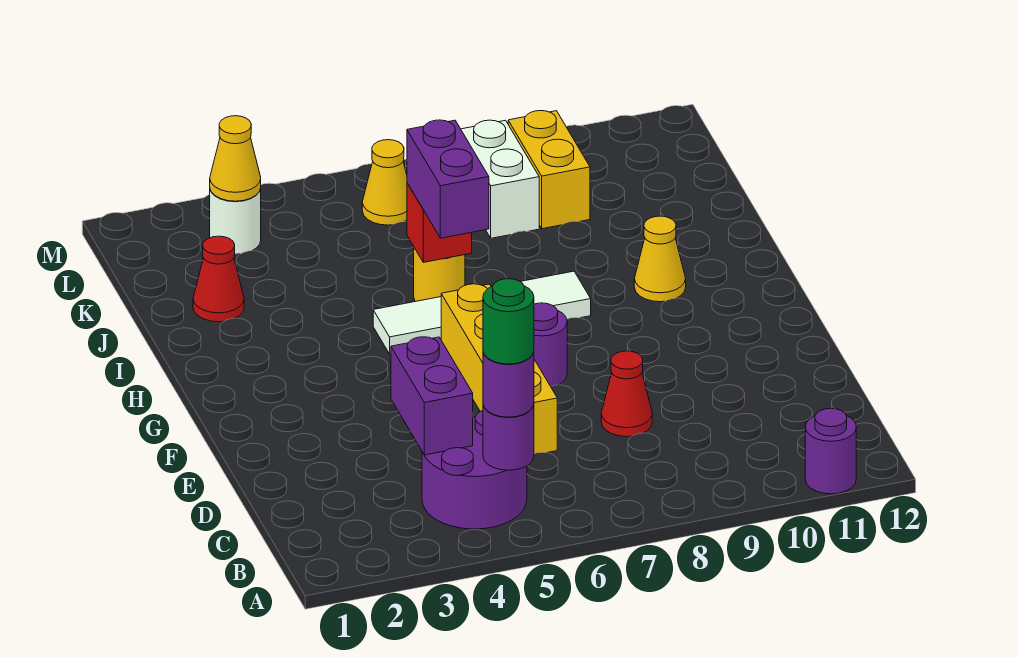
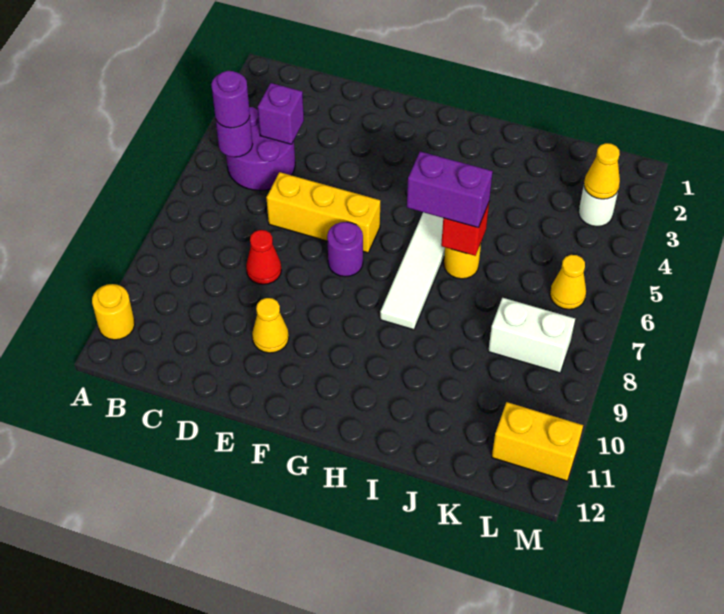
purple 1x1 round brick [805,408,856,494] -> yellow 1x1 round brick [92,284,135,340]
green 1x1 round brick [483,279,534,364] -> none
purple 1x2 brick [391,337,473,455] -> purple 1x1 brick [258,83,304,144]
yellow 1x4 brick [441,284,557,454] -> yellow 1x3 brick [266,172,380,253]
yellow 1x1 cone [634,216,686,302] -> yellow 1x1 cone moved to [252,298,289,353]
red 1x1 cone [193,236,244,322] -> none
yellow 1x2 brick [508,111,590,229] -> yellow 1x2 brick moved to [492,402,583,481]

